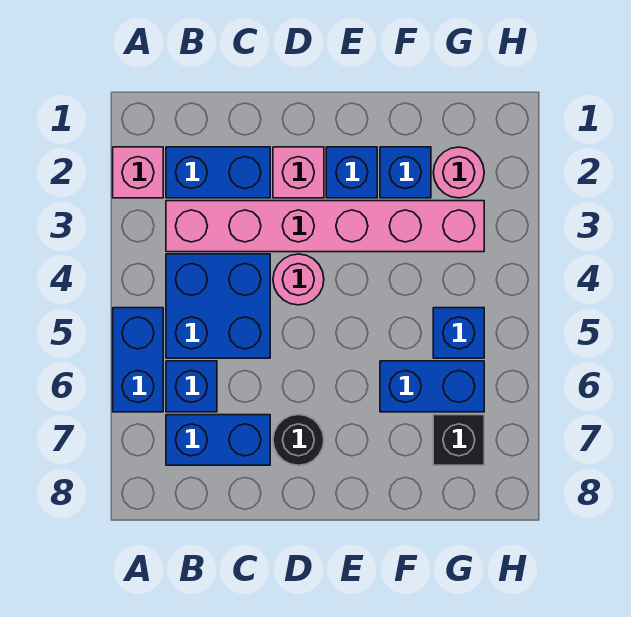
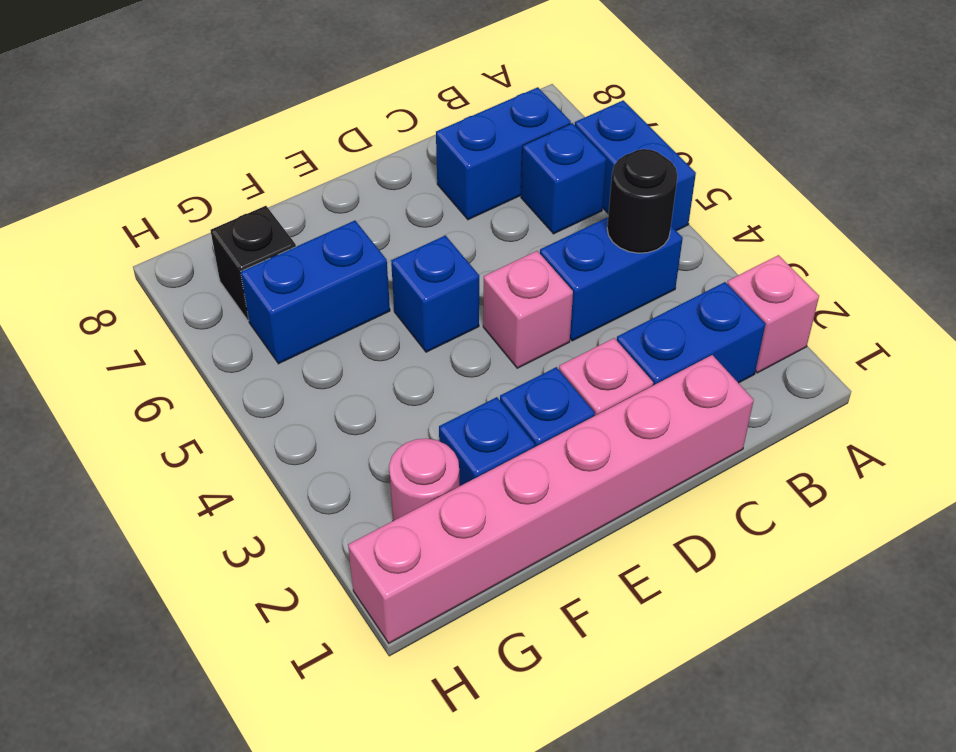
pink 1x6 brick [166,201,484,252] -> pink 1x6 brick moved to [348,355,754,643]
blue 2x2 brick [166,254,270,358] -> blue 1x2 brick [540,217,683,341]
pink 1x1 round brick [273,254,324,305] -> pink 1x1 brick [483,251,573,368]
black 1x1 round brick [273,415,324,465] -> black 1x1 round brick moved to [607,149,678,253]
blue 1x1 brick [433,308,484,358] -> blue 1x1 brick moved to [391,235,479,352]

